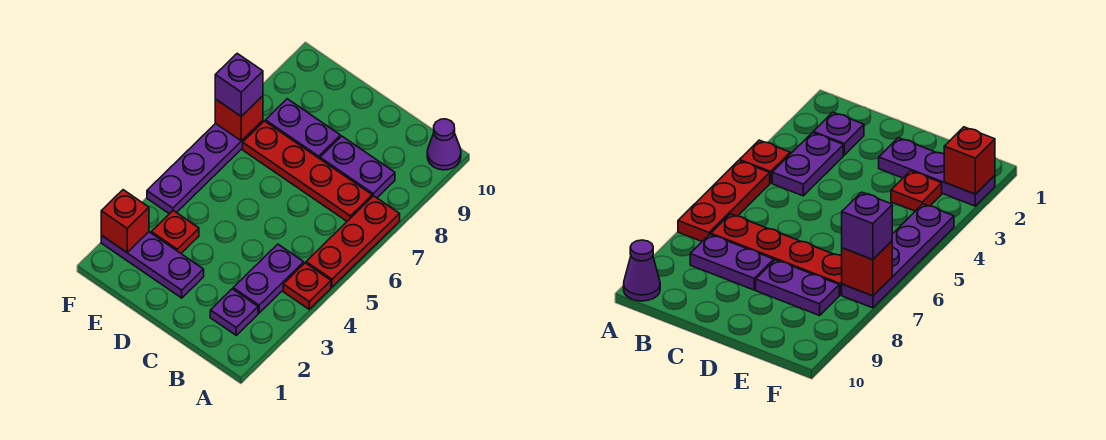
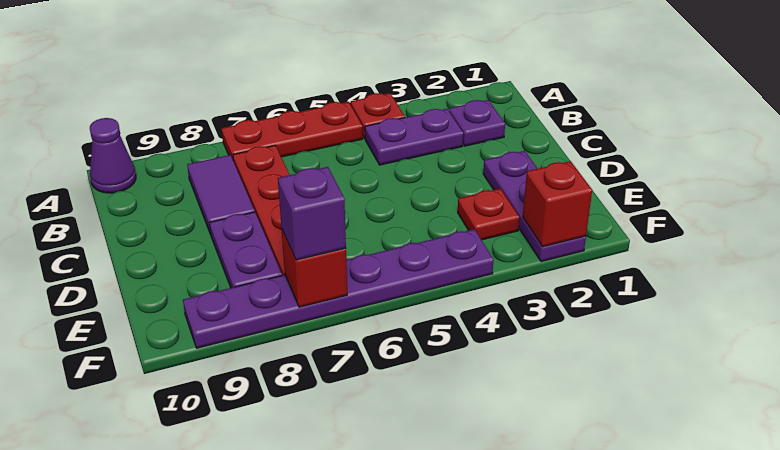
purple 1x2 plate [320,136,395,198] -> purple 1x2 tile [187,155,255,234]
purple 1x4 plate [147,120,263,214] -> purple 1x6 plate [183,229,493,348]

